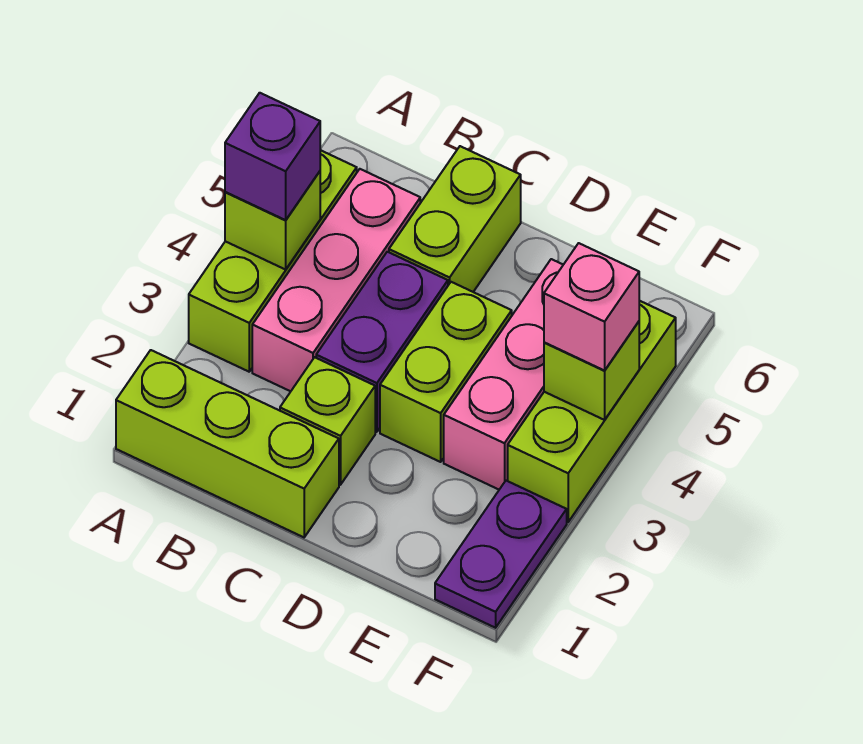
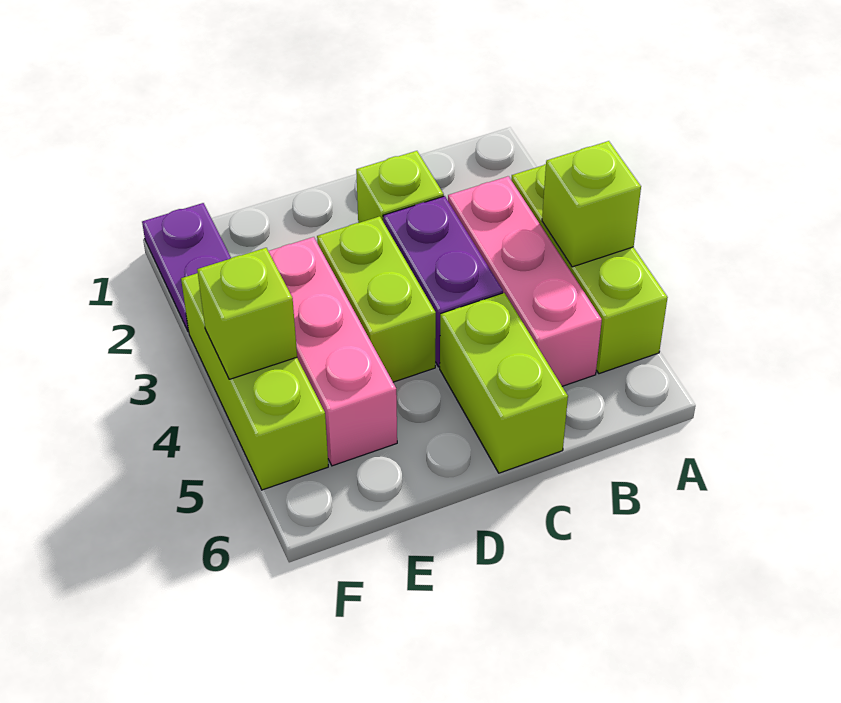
lime 1x3 brick [116,350,339,537] -> none
purple 1x1 brick [225,93,320,220] -> none
pink 1x1 brick [544,243,639,371] -> none

